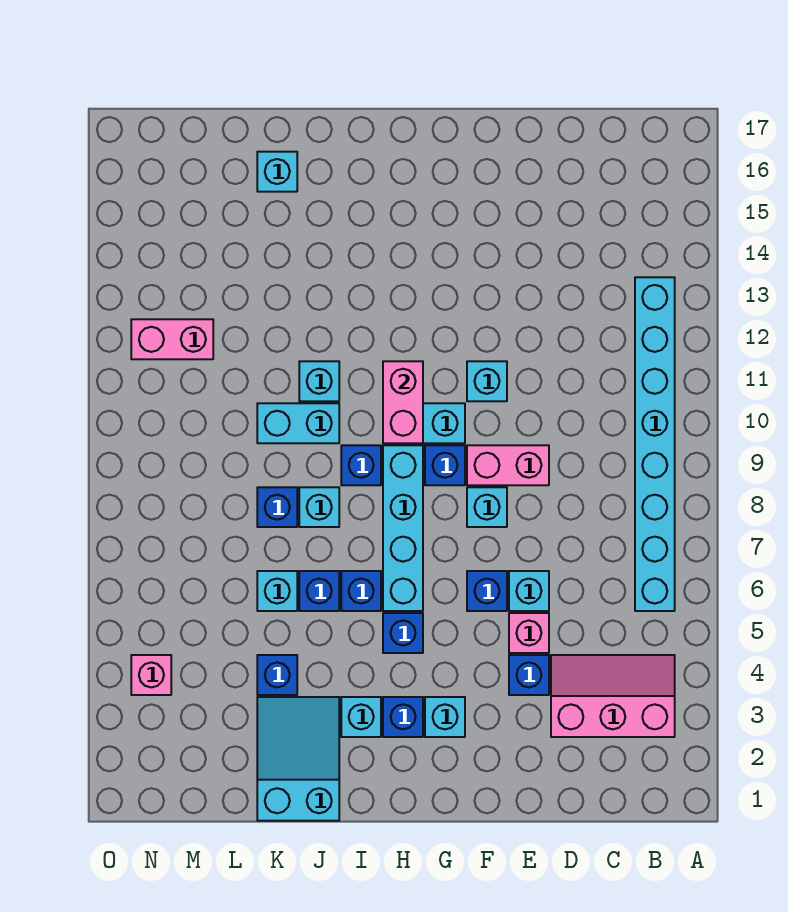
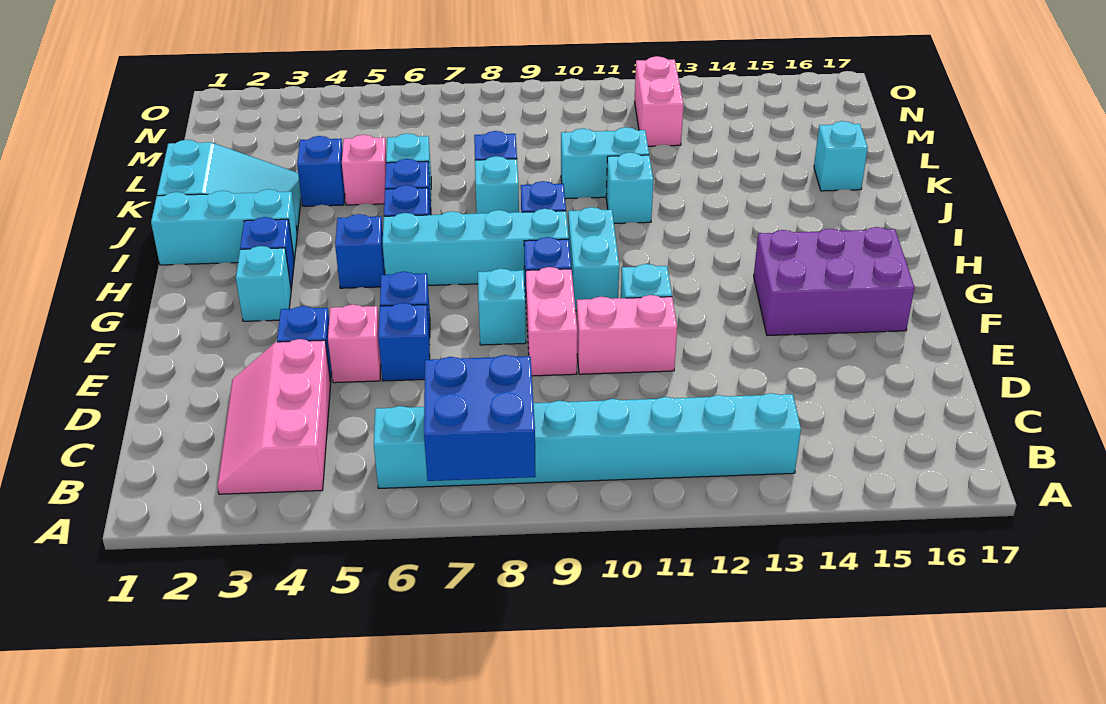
none -> blue 2x2 brick [424,355,536,481]
pink 2x3 slope [551,655,675,737] -> pink 2x3 slope turned to [217,339,331,494]
cyan 1x1 brick [509,571,549,611] -> blue 1x1 brick [378,303,430,381]
none -> purple 2x3 brick [754,227,915,335]
pink 1x2 brick [383,361,423,443] -> pink 1x2 brick moved to [577,295,677,374]
cyan 1x1 brick [341,697,381,737] -> cyan 1x3 brick [151,189,297,265]
cyan 1x2 brick [257,403,339,443] -> cyan 1x2 brick turned to [561,127,649,199]
pink 1x1 brick [131,655,171,695] -> pink 1x1 brick moved to [342,135,386,205]

